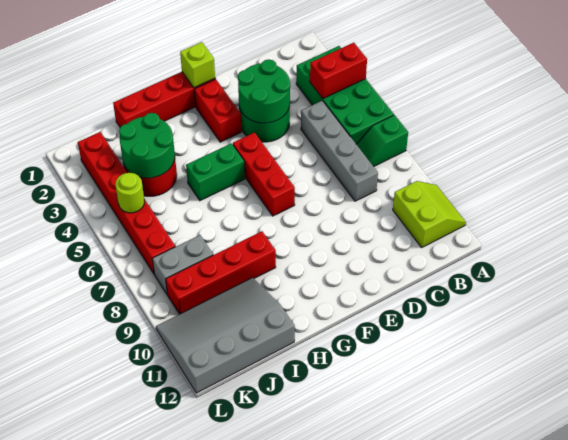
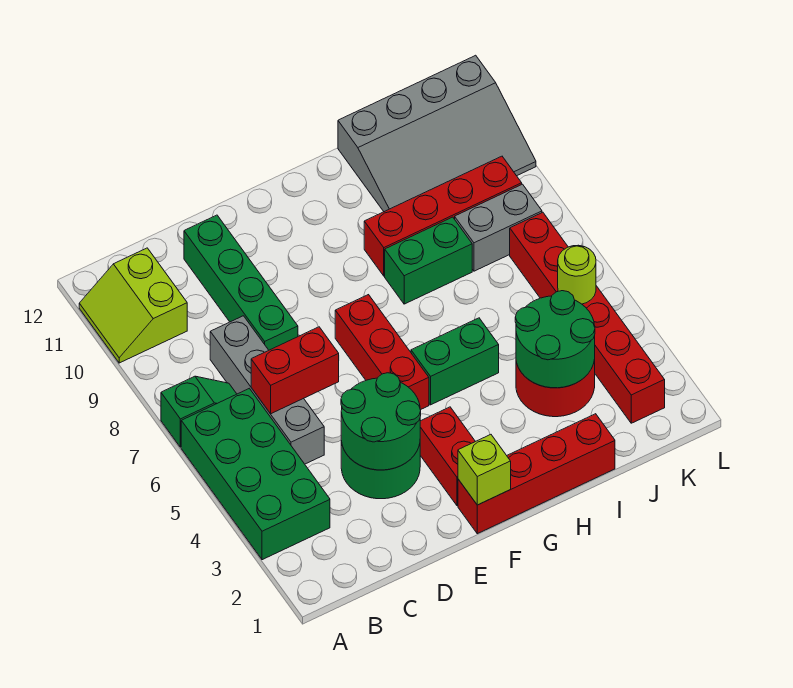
red 1x2 brick [310,43,367,99] -> red 1x2 brick moved to [251,327,339,414]
none -> green 1x4 brick [184,215,298,350]
none -> green 1x2 brick [385,217,472,304]

